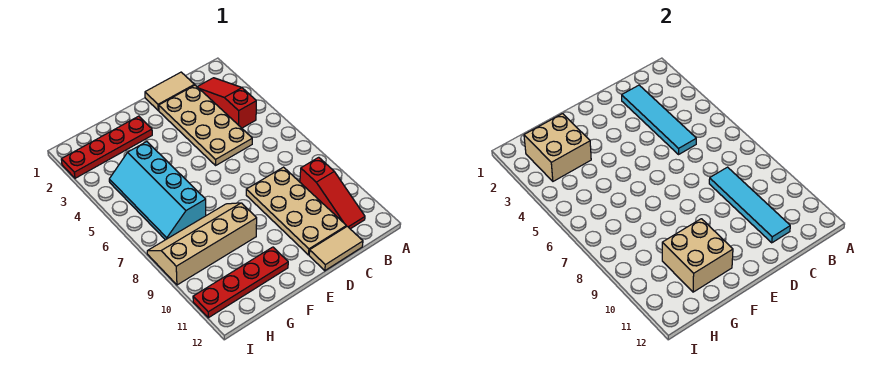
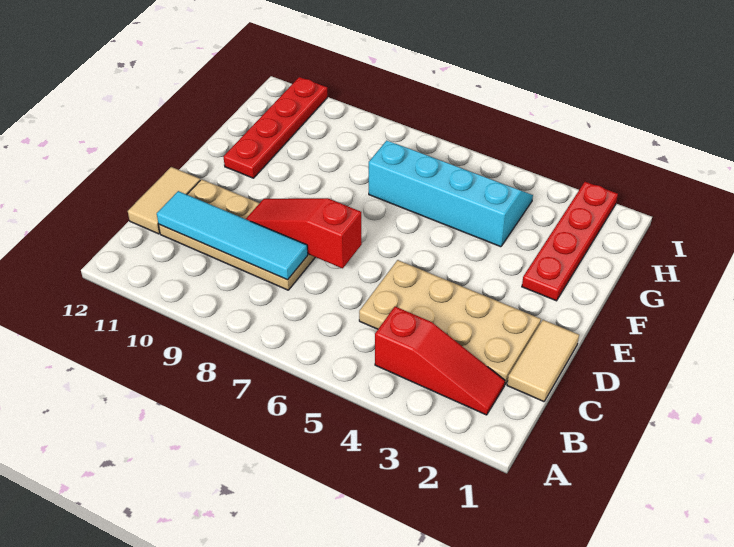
red 1x3 slope [300,157,365,229] -> red 1x3 slope moved to [246,198,362,268]
cyan 1x4 tile [622,85,696,154] -> none
tan 2x4 slope [147,203,257,285] -> none
tan 2x2 brick [662,219,733,292] -> none
tan 2x2 brick [524,114,591,181] -> none

